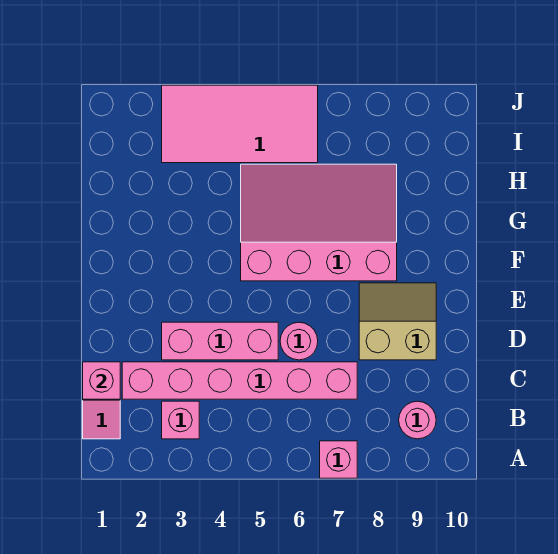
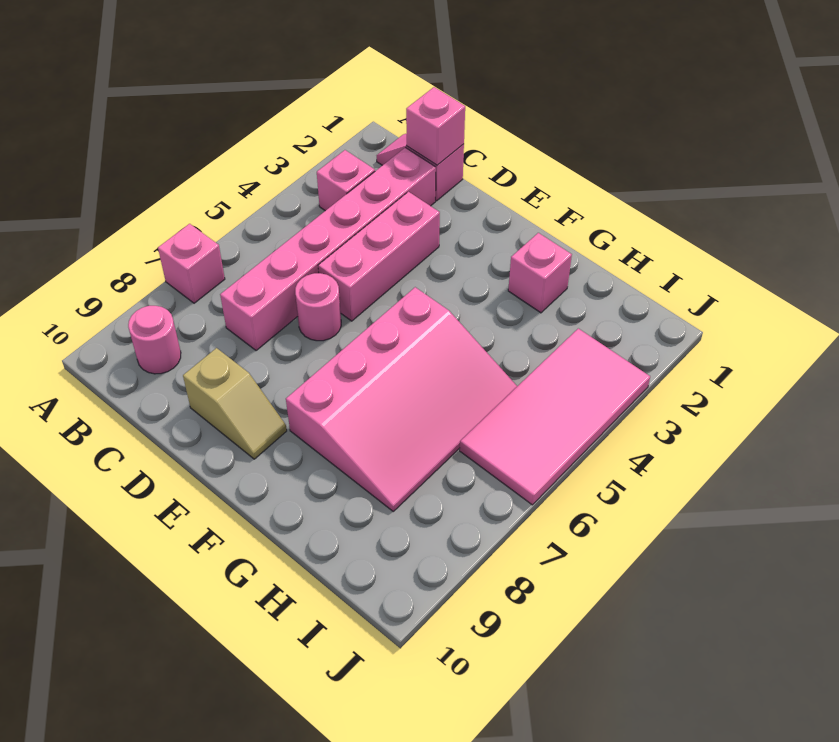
tan 2x2 slope [359,283,436,360] -> tan 1x2 slope [183,348,287,459]
none -> pink 1x1 brick [508,233,572,313]

